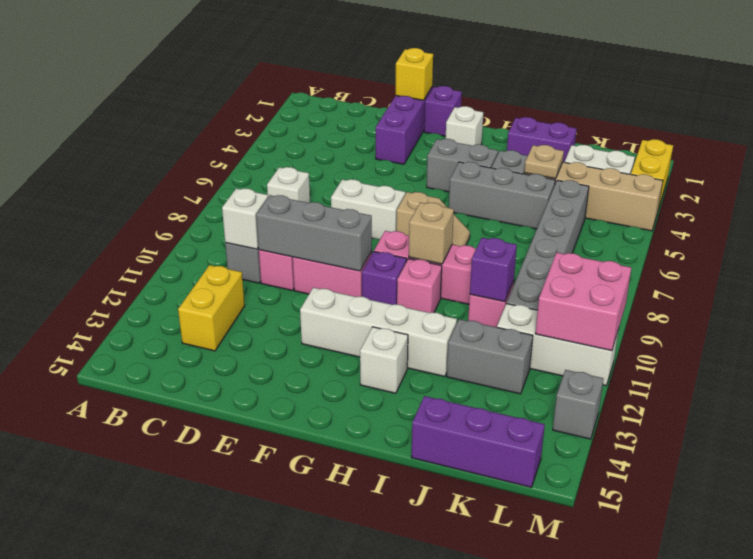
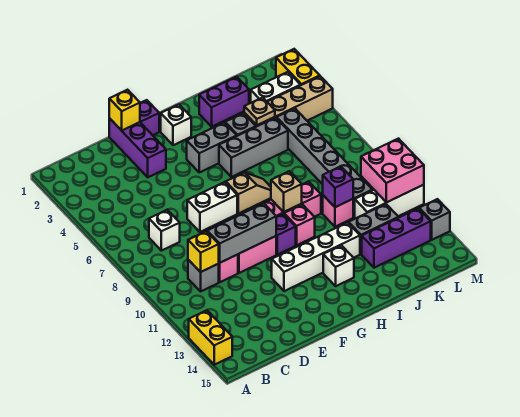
white 1x1 brick [222,188,268,249] -> yellow 1x1 brick [188,231,219,272]
yellow 1x2 brick [178,265,245,351] -> yellow 1x2 brick moved to [189,310,232,365]
purple 1x3 brick [411,396,545,487] -> purple 1x3 brick moved to [362,208,431,268]

